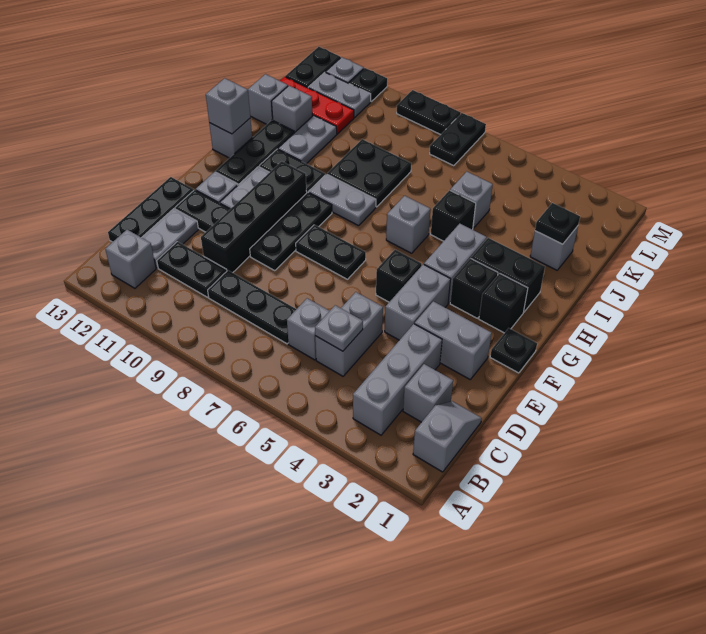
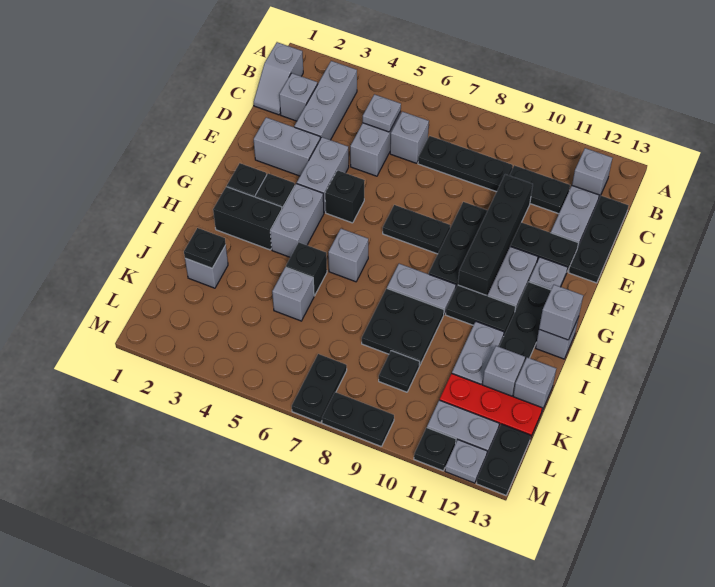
black 1x1 plate [490,328,537,373] -> black 1x1 plate moved to [379,351,420,392]

